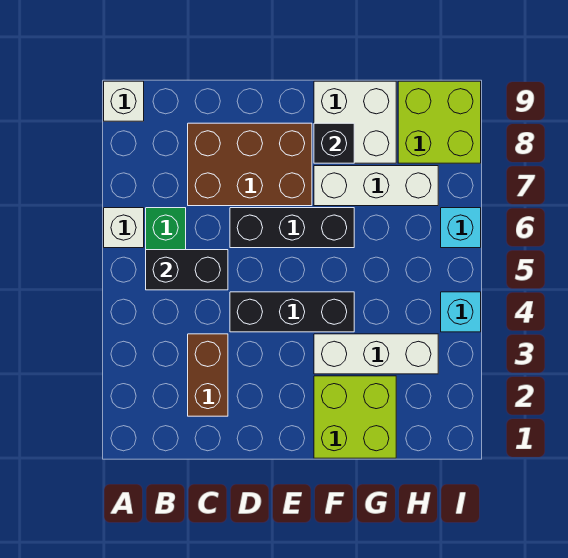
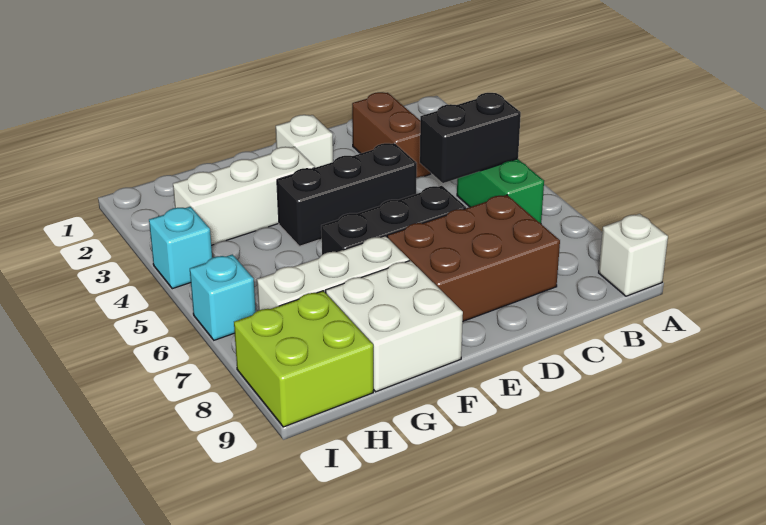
white 1x1 brick [104,208,144,248] -> white 1x1 brick moved to [276,115,333,168]
lime 2x2 brick [314,376,396,458] -> none
black 1x1 brick [314,123,354,163] -> none

